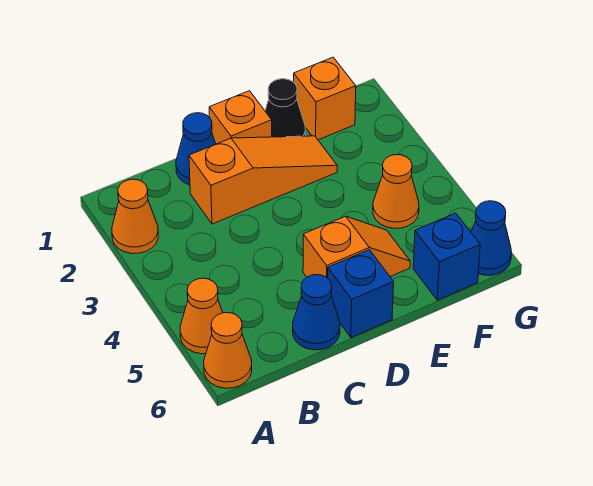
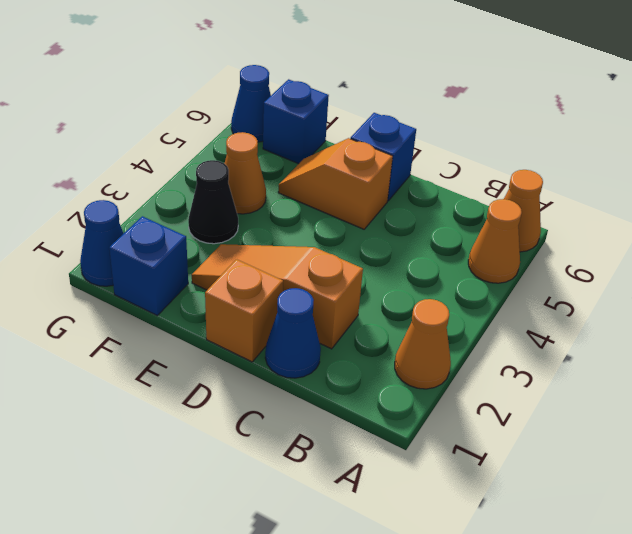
blue 1x1 cone [293,275,340,350] -> blue 1x1 cone moved to [80,200,124,286]
black 1x1 cone [265,79,305,137] -> black 1x1 cone moved to [188,160,238,244]
orange 1x1 brick [294,57,356,140] -> blue 1x1 brick [109,216,188,315]

